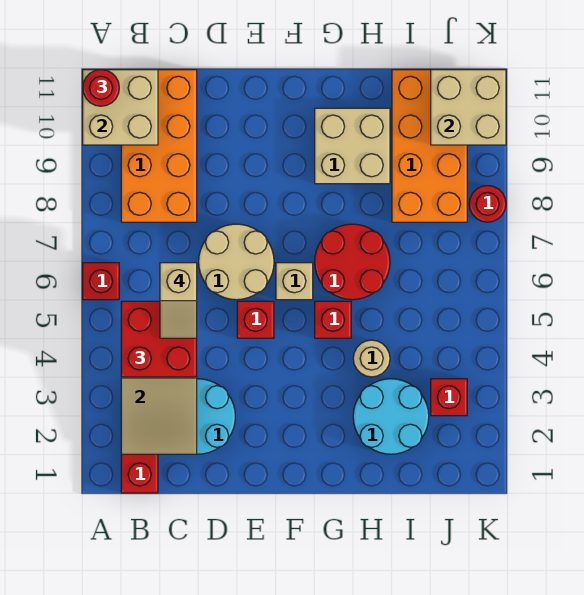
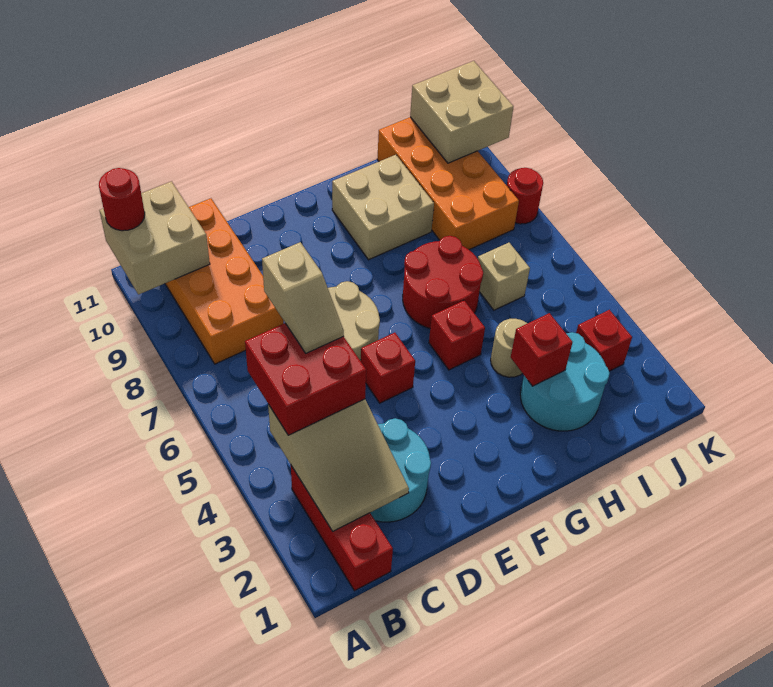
red 1x1 brick [83,263,119,300] -> red 1x1 brick moved to [511,313,573,386]
tan 1x1 brick [276,263,313,300] -> tan 1x1 brick moved to [478,243,530,310]

